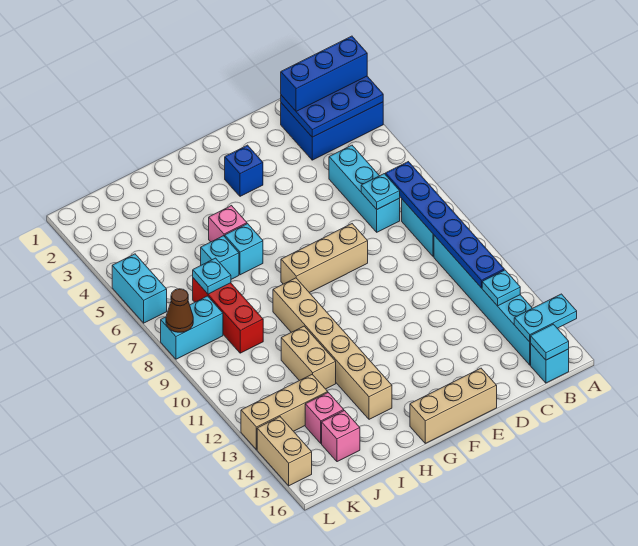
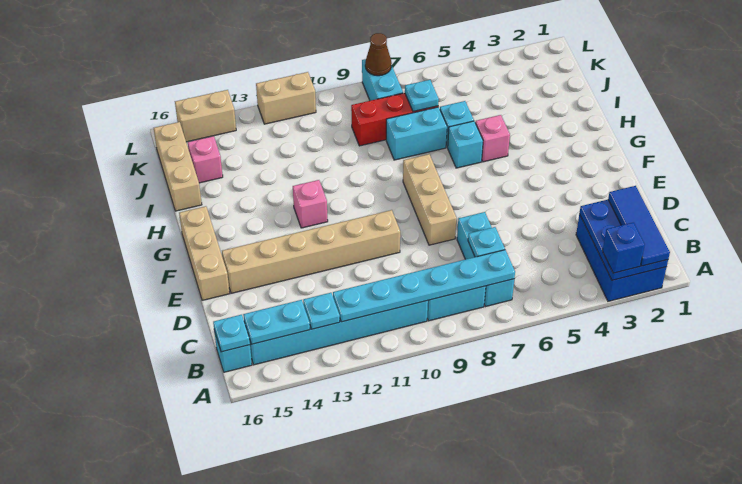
blue 1x3 brick [281,36,367,111] -> blue 1x3 tile [608,186,670,266]
cyan 1x2 plate [514,294,577,342] -> cyan 1x2 plate turned to [243,300,310,344]
blue 1x6 plate [385,162,504,288] -> cyan 1x6 plate [333,250,515,322]
cyan 1x1 tile [531,324,569,360] -> cyan 1x1 plate [213,315,250,352]
cyan 1x3 brick [329,145,400,232] -> cyan 1x3 brick turned to [457,212,514,307]
blue 1x1 brick [225,145,263,196] -> blue 1x1 brick moved to [603,222,645,273]
tan 1x6 brick [273,278,392,419] -> tan 1x6 brick moved to [222,210,400,293]
tan 1x2 brick [281,326,336,389] -> tan 1x2 brick moved to [256,72,316,124]
tan 1x3 brick [241,374,328,450] -> tan 1x3 brick moved to [154,122,202,211]
pink 1x1 brick [305,392,344,443] -> pink 1x1 brick moved to [293,180,328,228]
cyan 1x2 brick [112,254,167,323] -> cyan 1x2 brick moved to [386,107,447,160]

